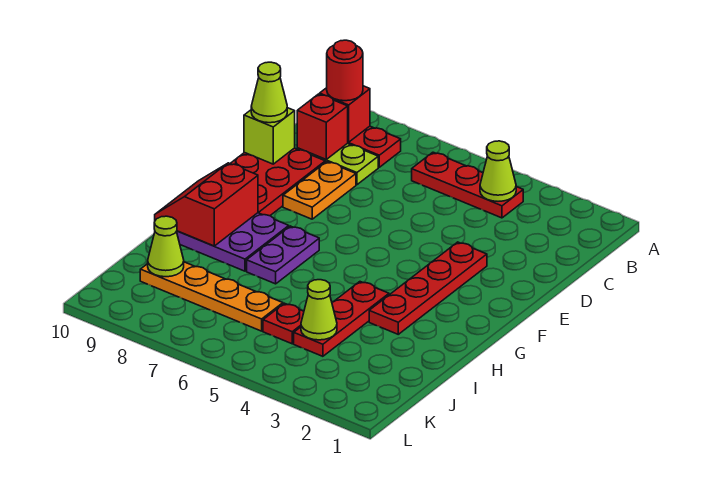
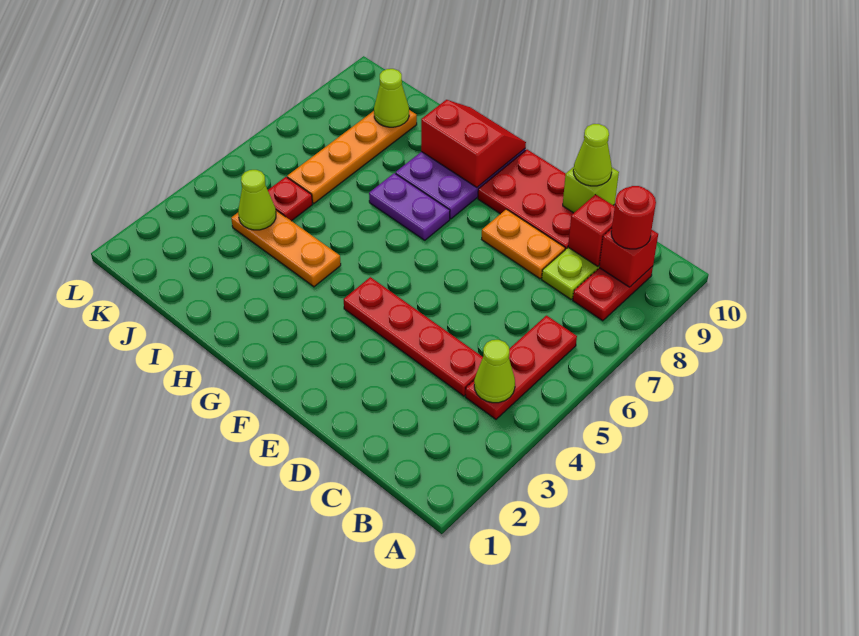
red 1x4 plate [369,242,487,334] -> red 1x4 plate moved to [344,277,483,396]
red 1x3 plate [294,282,389,356] -> orange 1x3 plate [231,210,341,287]

